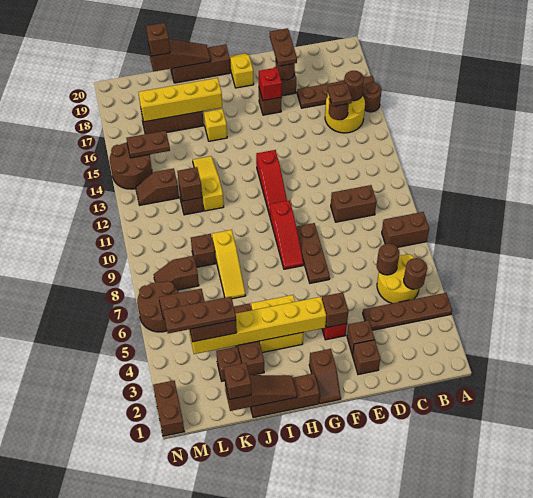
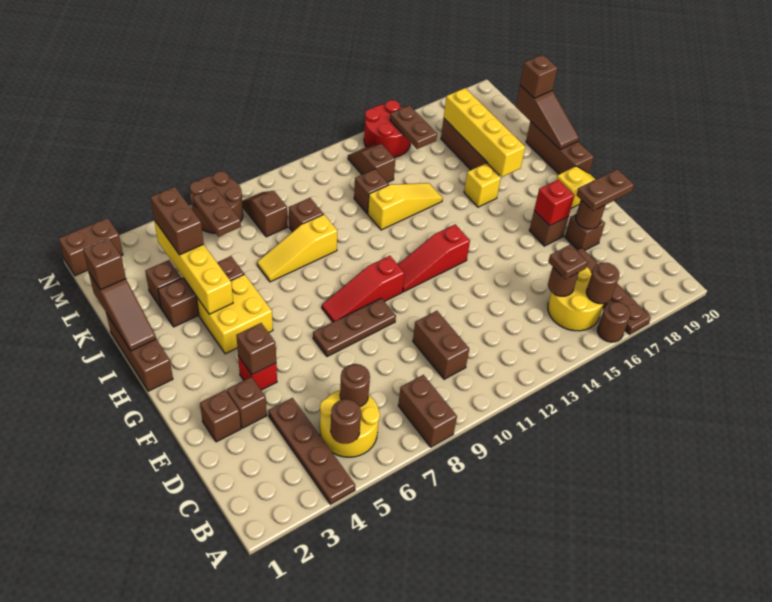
brown 1x2 slope [309,349,341,404] -> none
yellow 1x6 brick [189,297,326,354] -> yellow 1x4 brick [154,220,233,314]
brown 1x3 plate [163,297,236,333] -> none
brown 1x1 brick [177,167,202,201] -> none
brown 2x2 round brick [110,143,152,189] -> red 2x2 round brick [364,100,411,157]

